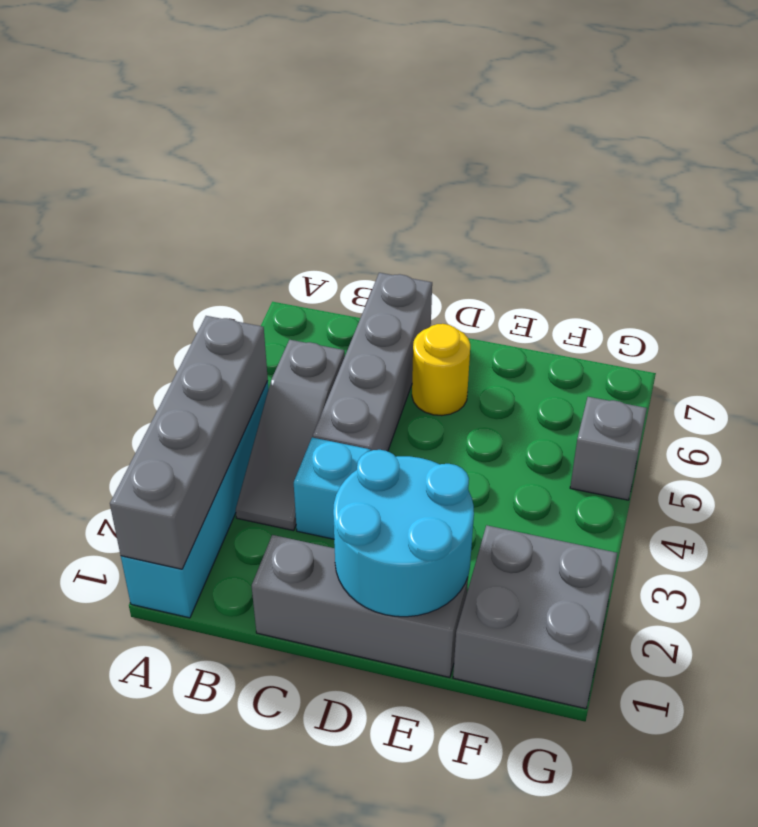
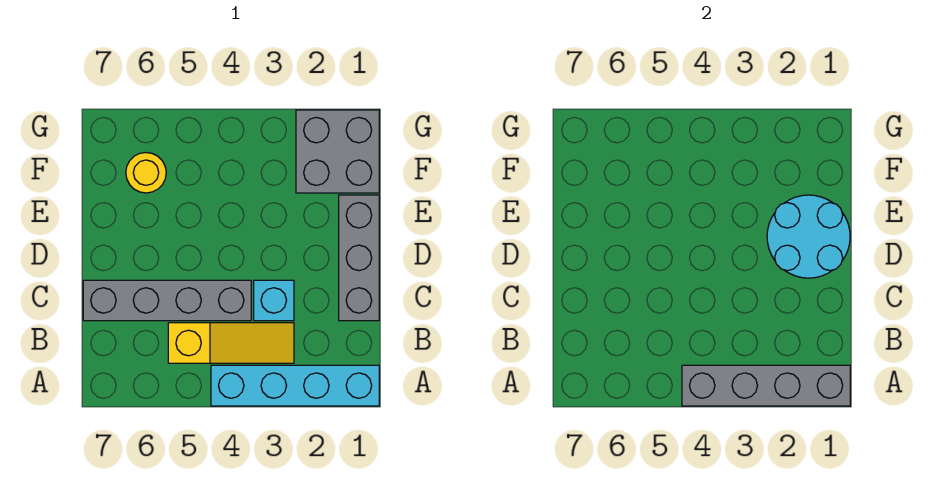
grey 1x3 slope [236,340,345,531] -> yellow 1x3 slope [168,323,294,363]
yellow 1x1 round brick [412,324,470,416] -> yellow 1x1 round brick moved to [126,153,166,193]
grey 1x1 brick [570,397,647,500] -> none

